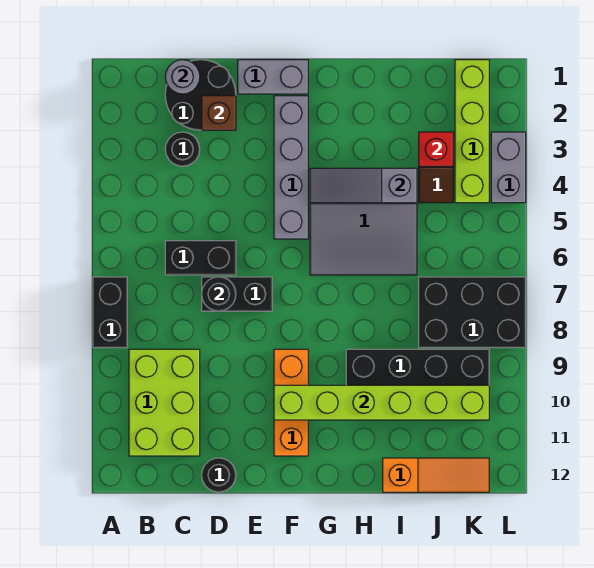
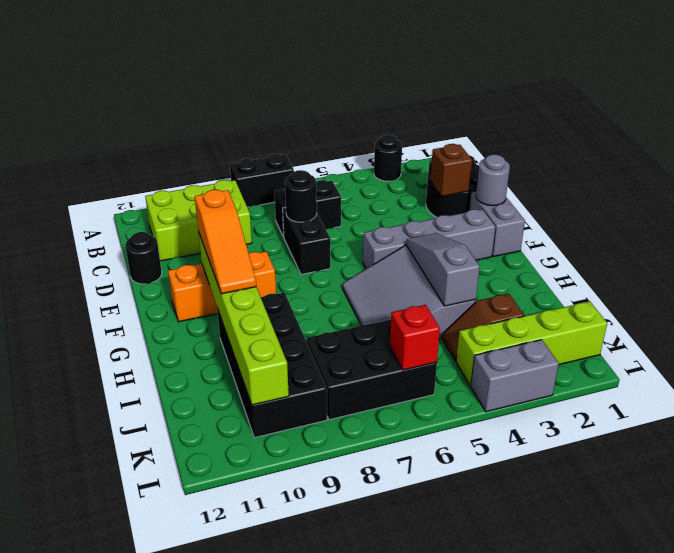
grey 1x1 round brick [165,60,200,94] -> grey 1x1 round brick moved to [476,155,510,206]
black 1x1 round brick [165,132,200,166] -> black 1x1 round brick moved to [374,135,402,181]
black 1x2 brick [165,241,236,275] -> black 1x2 brick turned to [274,180,341,237]
orange 1x3 slope [383,458,489,492] -> orange 1x3 slope moved to [195,190,256,294]
red 1x1 brick [419,132,453,166] -> red 1x1 brick moved to [390,305,440,370]
black 2x3 brick [419,277,526,348] -> black 2x3 brick turned to [307,320,437,420]

